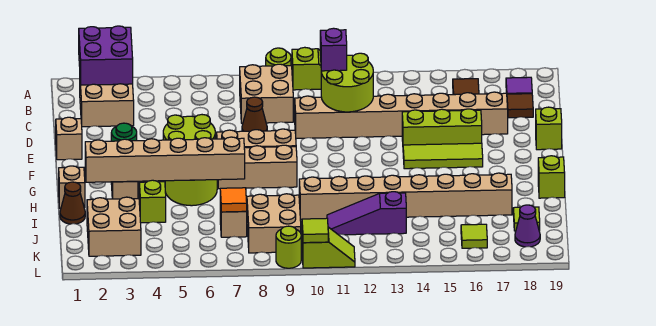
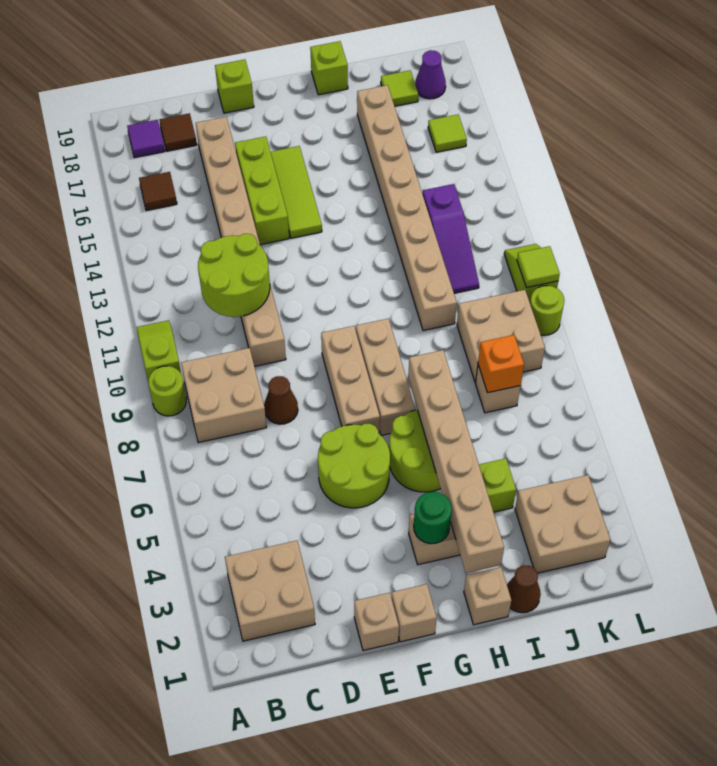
purple 2x2 brick [79,26,133,85] -> none
purple 1x1 brick [320,28,347,71] -> none
none -> tan 1x1 brick [391,584,437,642]
orange 1x1 tile [220,188,247,212] -> orange 1x1 brick [478,335,524,393]

